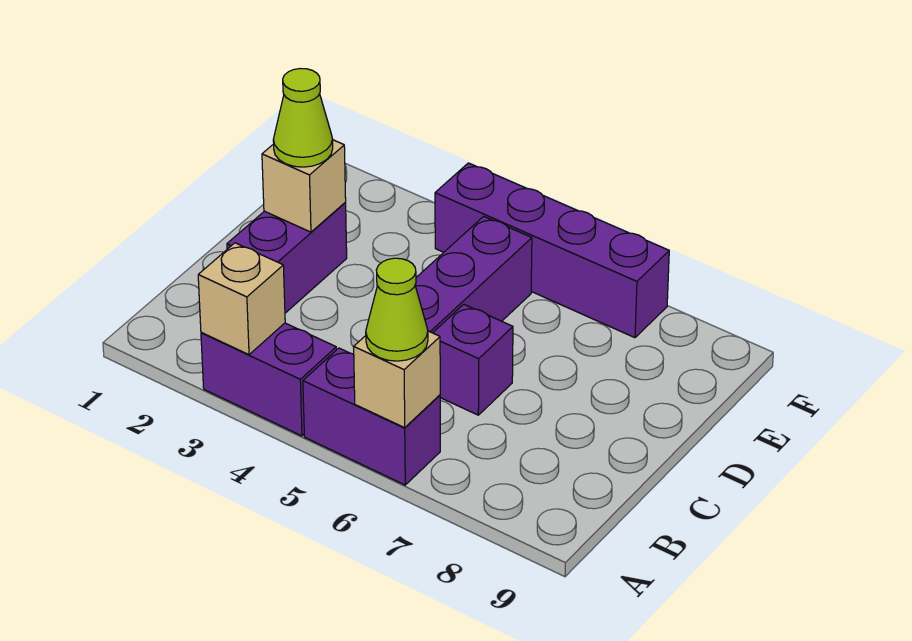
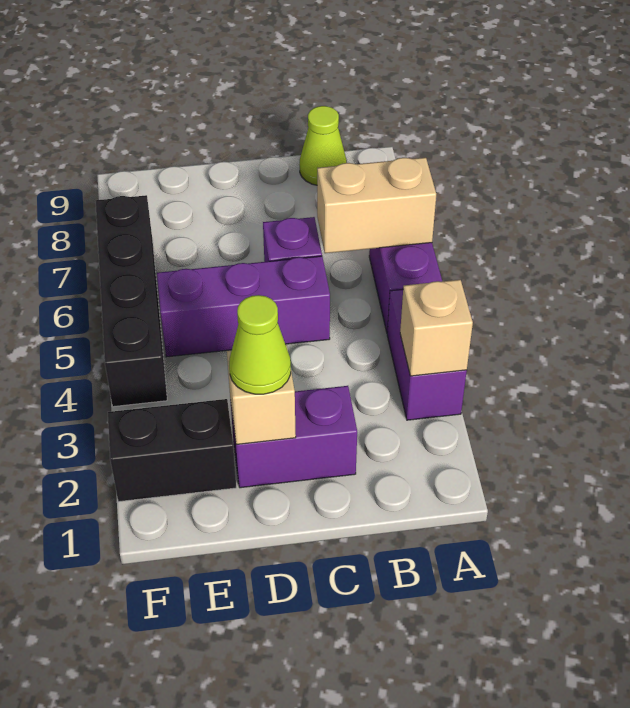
tan 1x1 brick [354,331,440,428] -> tan 1x2 brick [317,158,436,253]
lime 1x1 cone [366,258,428,361] -> lime 1x1 cone moved to [299,106,347,185]
none -> black 1x2 brick [108,399,236,502]
purple 1x4 brick [435,163,669,338] -> black 1x4 brick [96,195,167,407]

